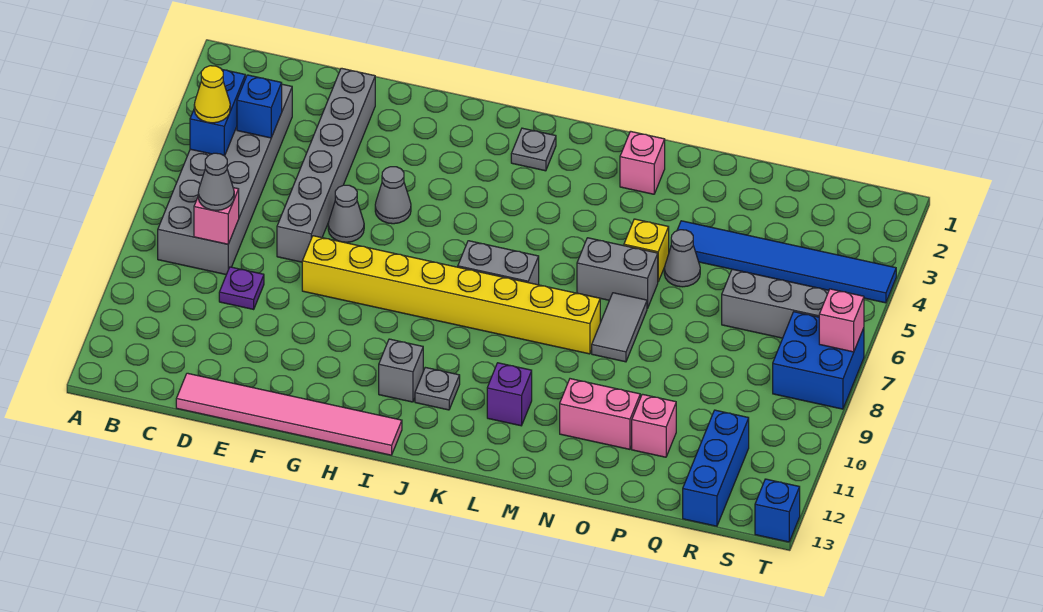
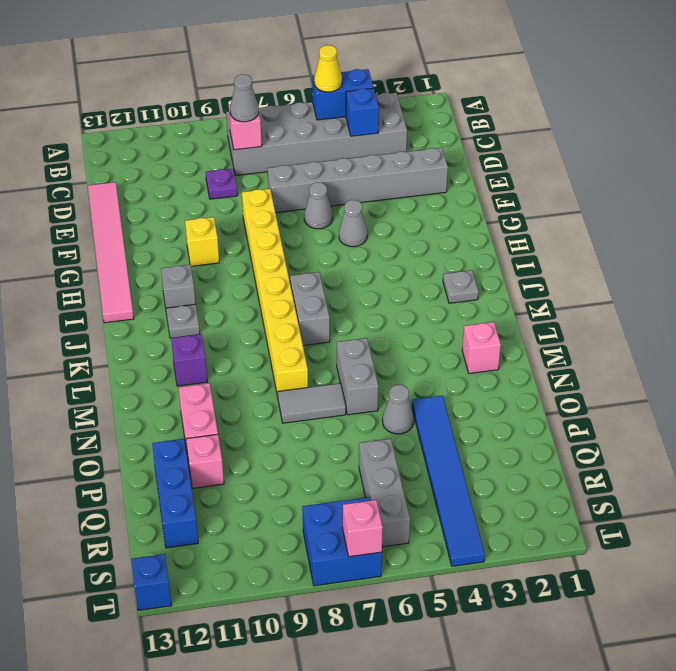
yellow 1x1 brick [624,219,669,281] -> yellow 1x1 brick moved to [185,217,219,266]
blue 1x3 brick [683,410,749,526] -> blue 1x3 brick turned to [152,439,198,548]

